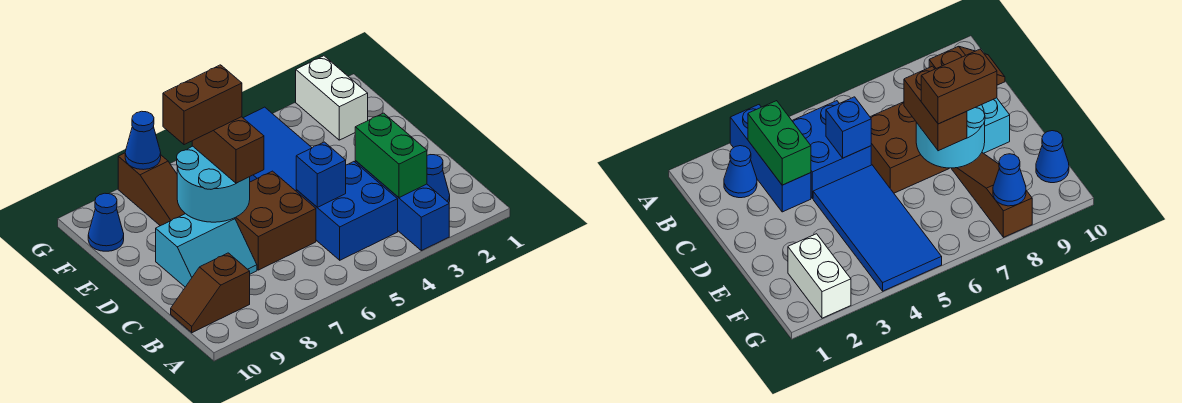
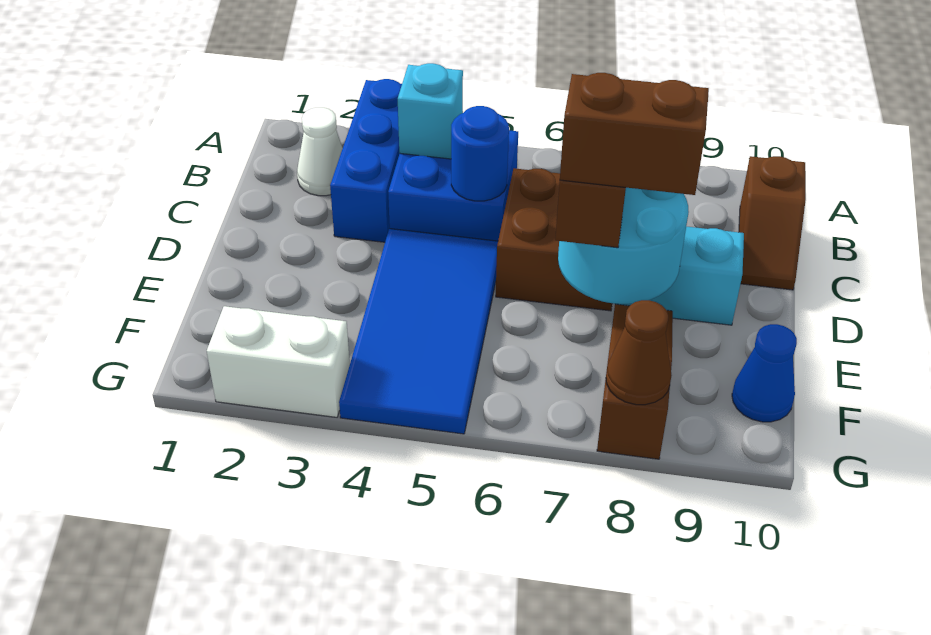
blue 1x1 cone [427,155,450,203] -> white 1x1 cone [297,107,343,196]
green 1x2 brick [355,113,427,198] -> none
none -> cyan 1x1 brick [398,63,463,159]
brown 1x2 slope [171,253,250,333] -> brown 1x2 slope turned to [739,156,806,290]
blue 1x1 brick [296,142,346,207] -> blue 1x1 round brick [451,106,509,201]
white 1x2 brick [296,56,368,140] -> white 1x2 brick turned to [207,306,350,417]
blue 1x1 cone [125,111,161,170] -> brown 1x1 cone [606,300,672,405]

